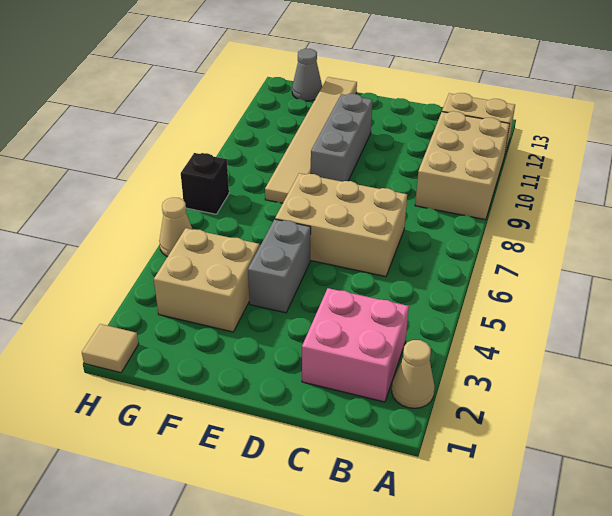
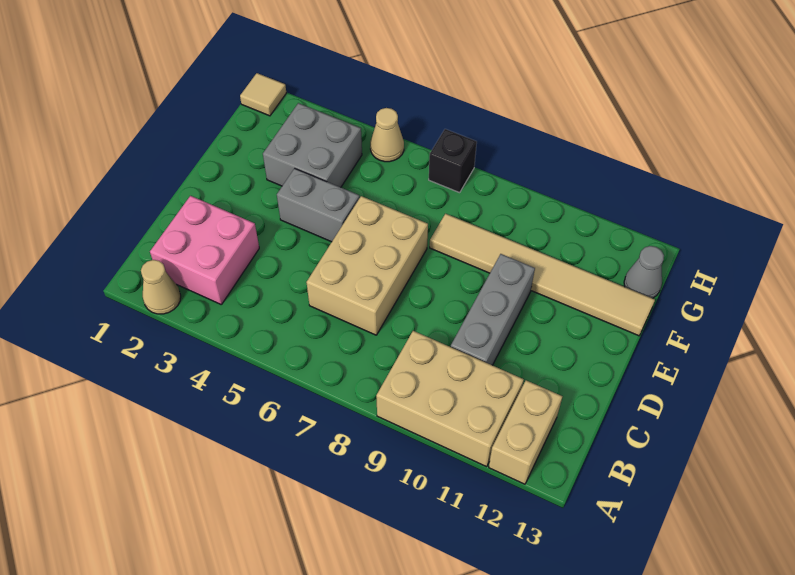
grey 1x3 brick [311,94,373,182] -> grey 1x3 brick turned to [451,254,535,365]
tan 2x2 brick [154,228,259,332] -> grey 2x2 brick [263,103,362,187]

